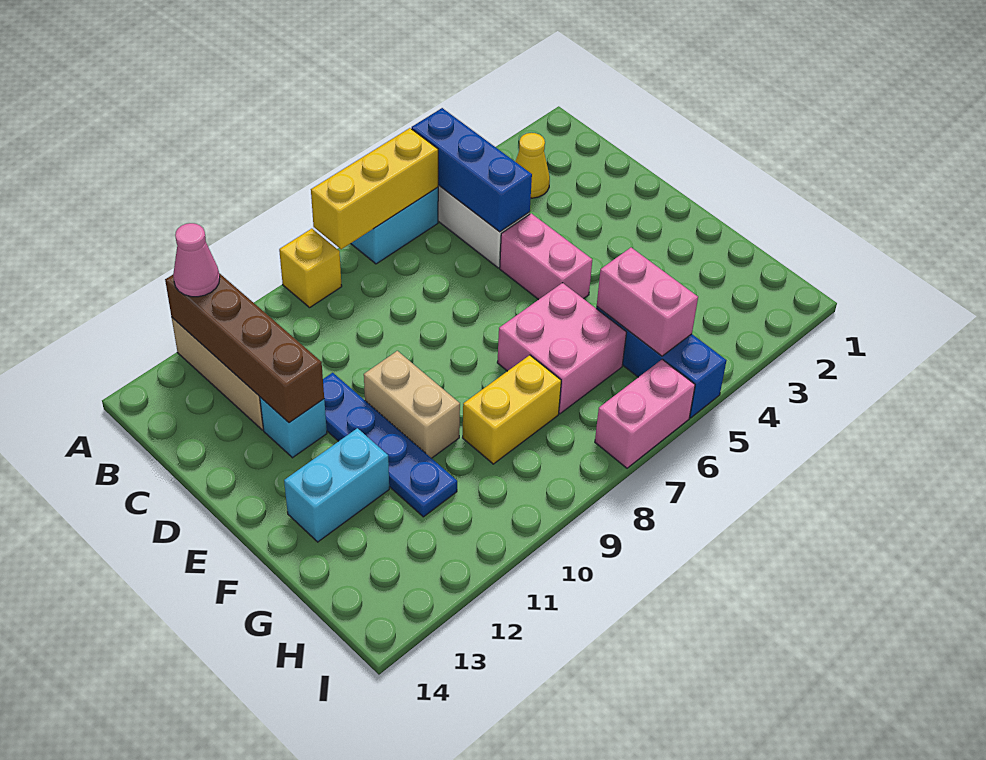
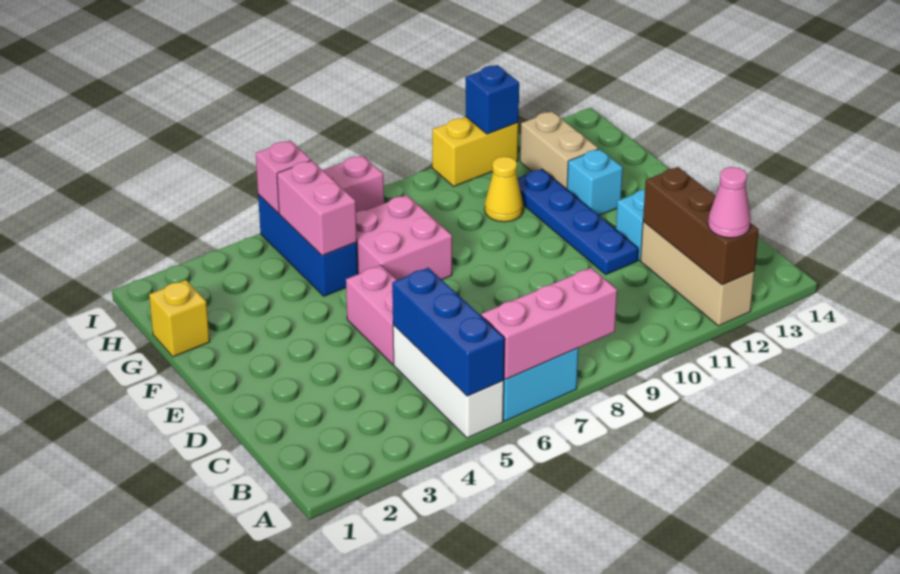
yellow 1x3 brick [311,128,438,249] -> pink 1x3 brick [481,268,617,379]
yellow 1x1 brick [279,229,342,308] -> yellow 1x1 brick moved to [149,280,210,357]
brown 1x4 brick [165,273,324,423] -> brown 1x3 brick [643,167,759,285]
yellow 1x1 cone [515,133,550,198] -> yellow 1x1 cone moved to [485,157,523,222]
tan 1x2 brick [364,351,460,458] -> tan 1x2 brick moved to [520,111,598,189]
cyan 1x2 brick [284,428,389,542] -> cyan 1x1 brick [567,149,623,215]
yellow 1x2 brick [463,355,561,464] -> yellow 1x2 brick moved to [432,117,518,186]
none -> pink 1x1 brick [256,141,311,213]
none -> blue 1x1 brick [466,65,519,134]

